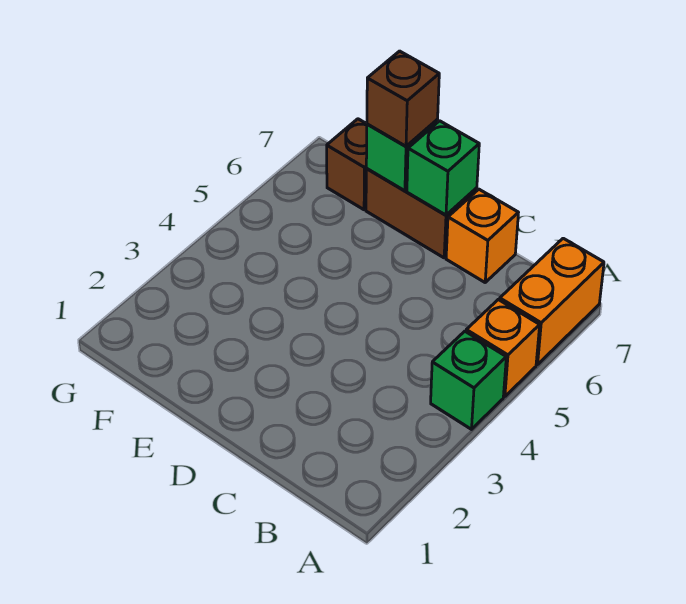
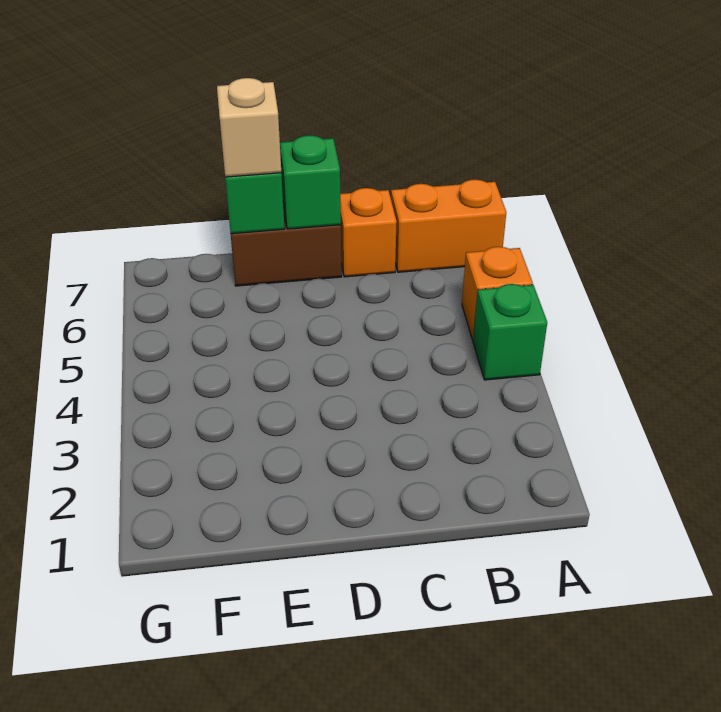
orange 1x2 brick [500,238,604,365] -> orange 1x2 brick turned to [391,179,506,272]
brown 1x1 brick [367,51,439,146] -> tan 1x1 brick [217,78,281,177]
brown 1x1 brick [327,119,367,210] -> none

